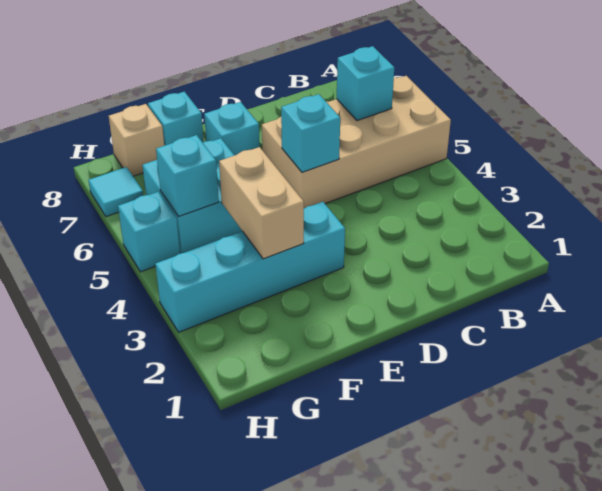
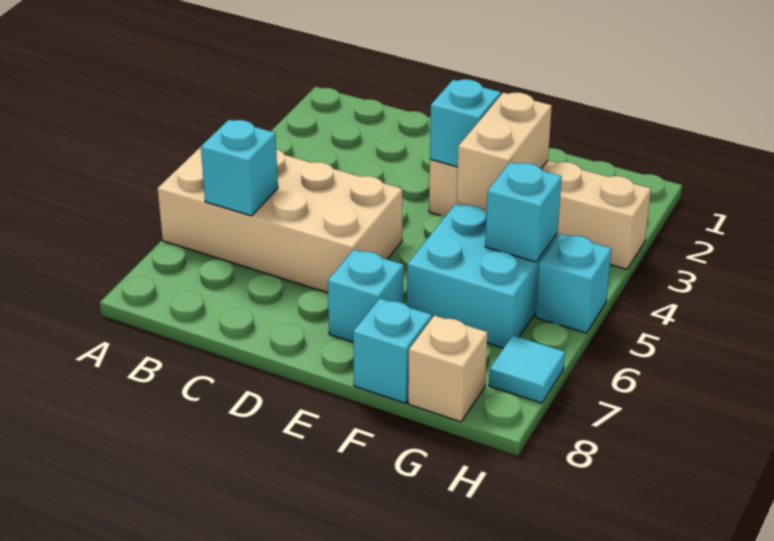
cyan 1x1 brick [281,94,340,172] -> cyan 1x1 brick moved to [430,79,501,167]
cyan 1x4 brick [155,202,345,332] -> tan 1x4 brick [429,159,651,269]

